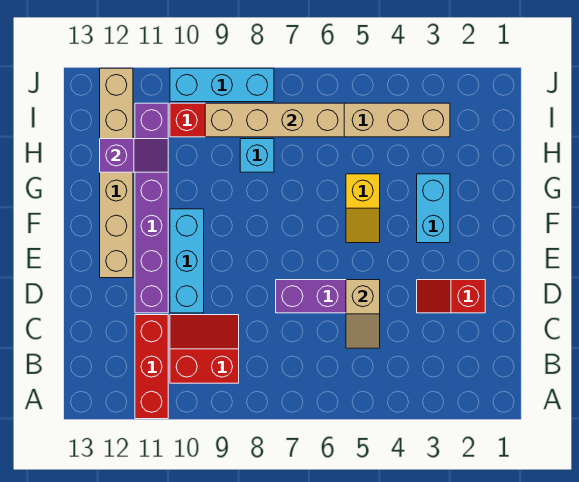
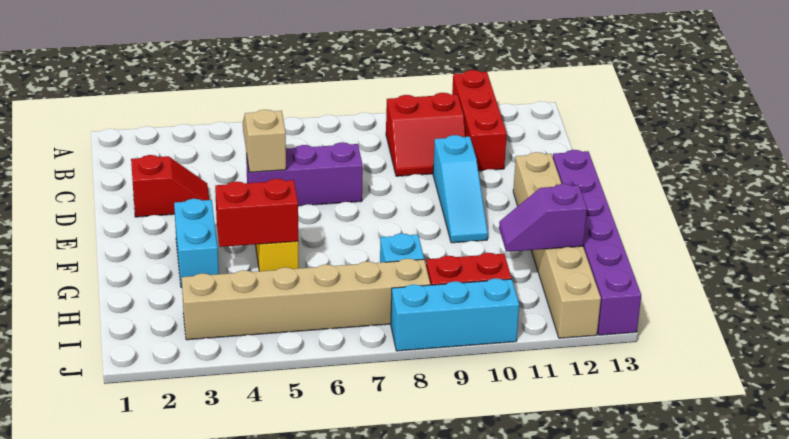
cyan 1x3 brick [170,209,204,313] -> cyan 1x3 slope [433,135,488,243]
purple 1x6 brick [135,103,168,313] -> purple 1x6 brick moved to [553,150,641,335]
none -> red 1x2 brick [215,179,298,247]
tan 1x4 brick [205,103,344,137] -> none

